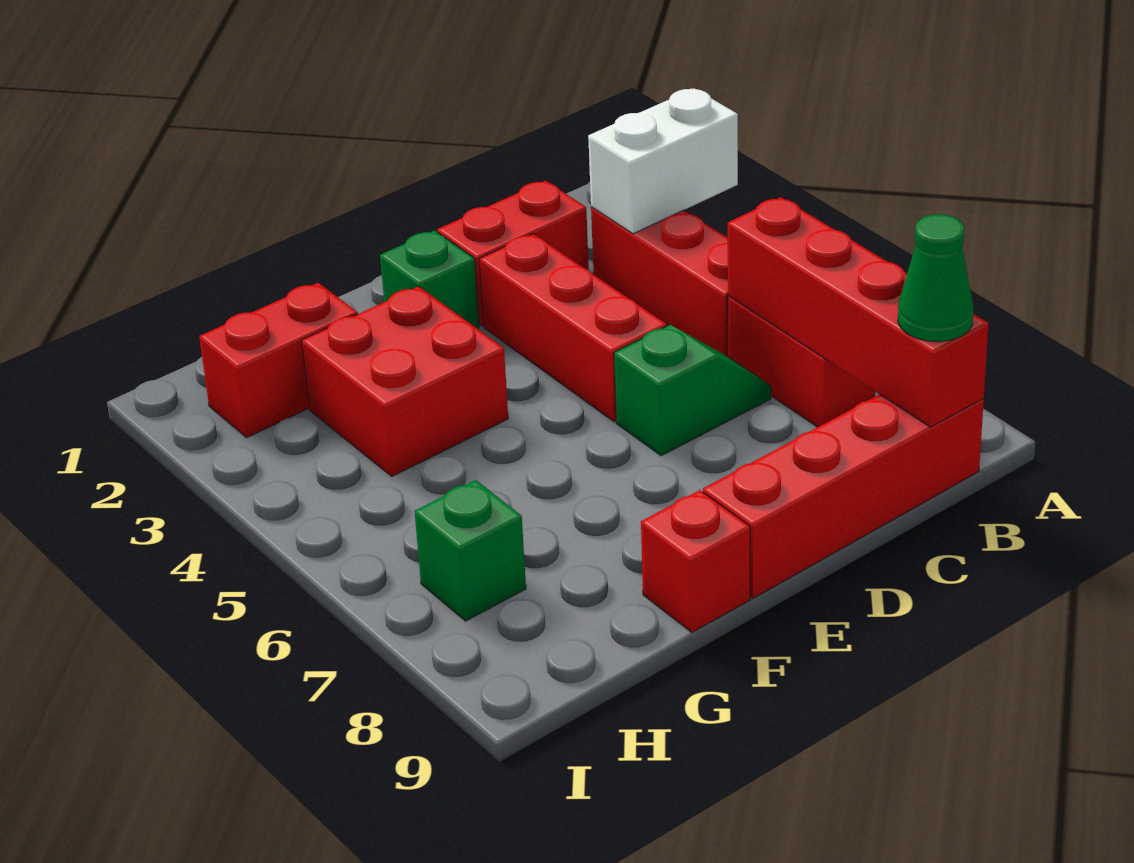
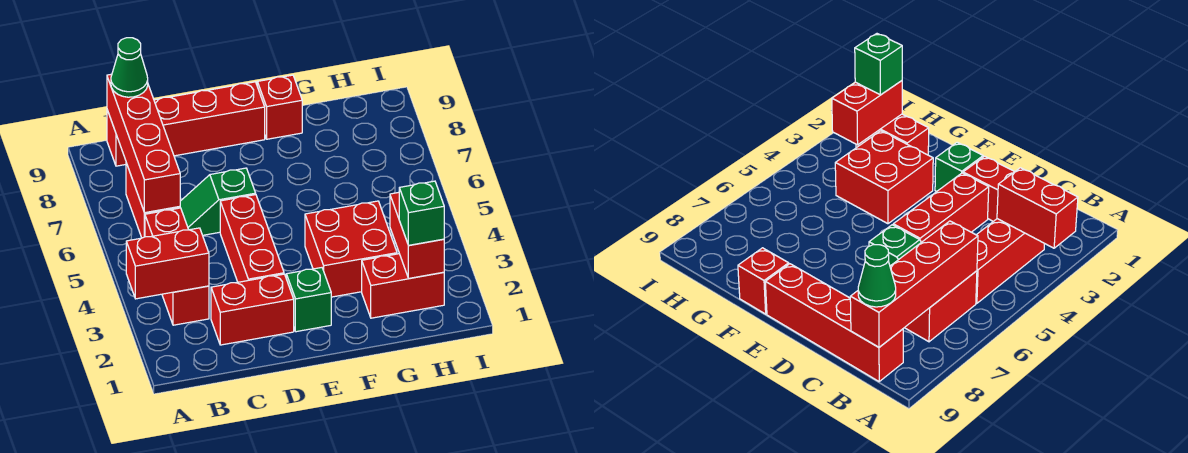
white 1x2 brick [588,88,738,234] -> red 1x2 brick [126,228,209,299]
none -> red 1x2 brick [390,192,444,278]
green 1x1 brick [415,480,526,621] -> green 1x1 brick moved to [399,181,444,245]

